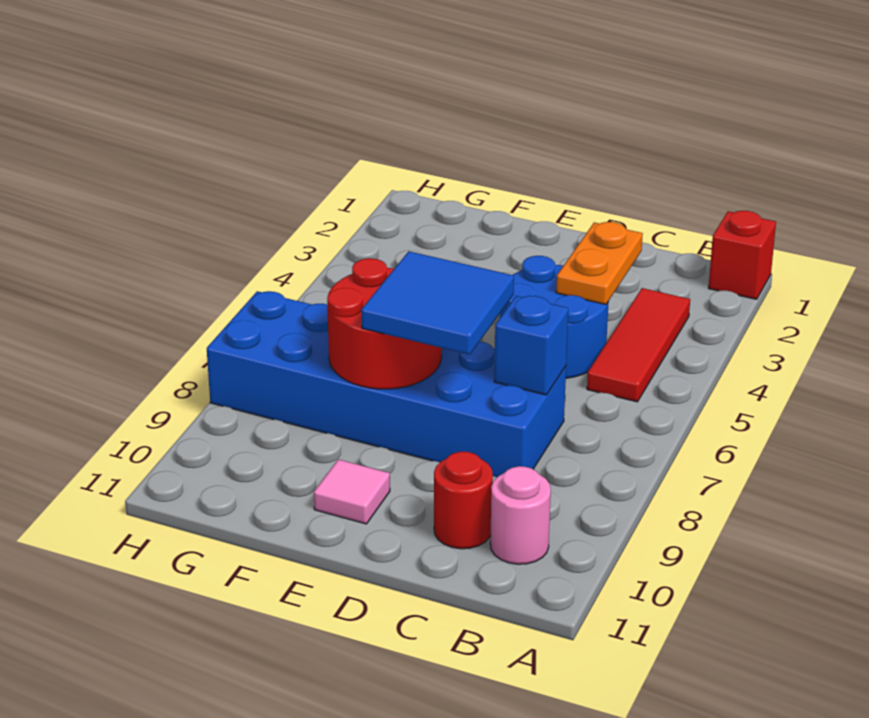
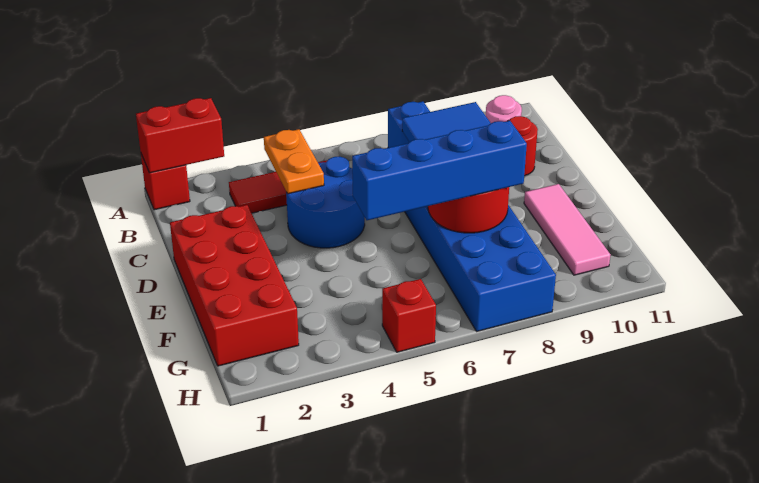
none -> red 1x2 brick [136,98,224,173]
orange 1x2 plate [556,222,643,304] -> orange 1x2 plate turned to [264,129,324,194]
none -> red 2x4 brick [170,205,299,366]
pink 1x1 tile [314,459,390,524] -> pink 1x3 tile [524,184,611,275]
none -> blue 1x4 brick [352,121,527,220]
none -> red 1x1 brick [382,279,436,352]

